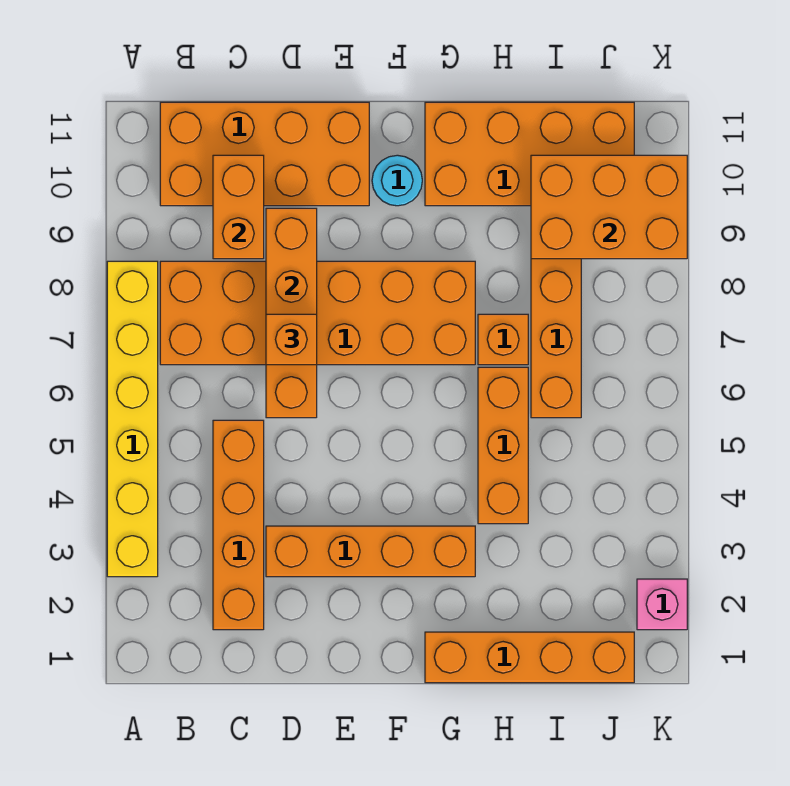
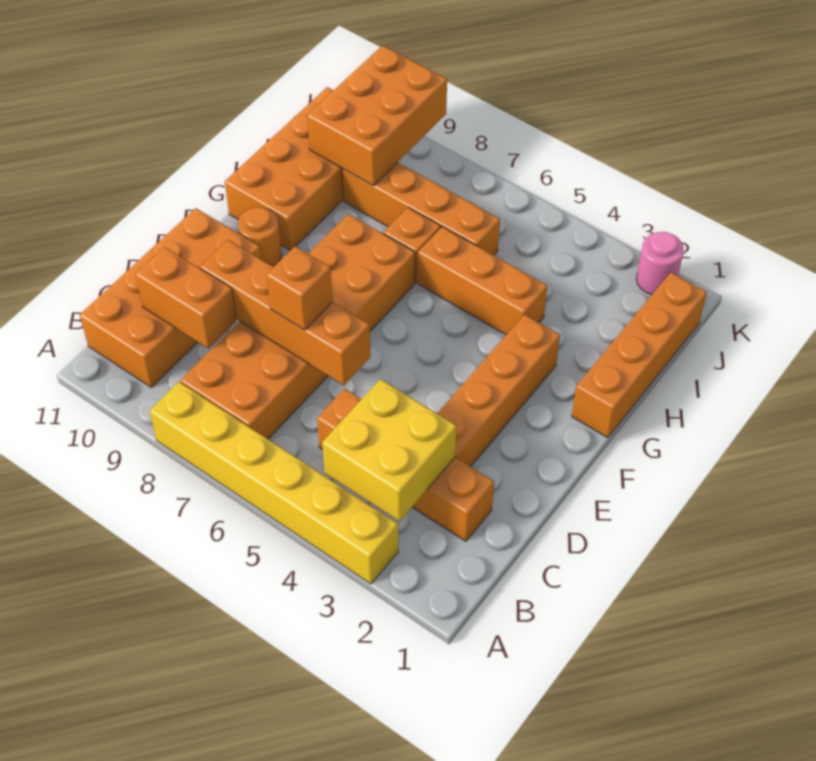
none -> yellow 2x2 brick [322,379,457,521]
cyan 1x1 round brick [372,155,422,206] -> orange 1x1 round brick [238,207,282,267]
pink 1x1 brick [637,579,687,630] -> pink 1x1 round brick [636,232,684,295]

